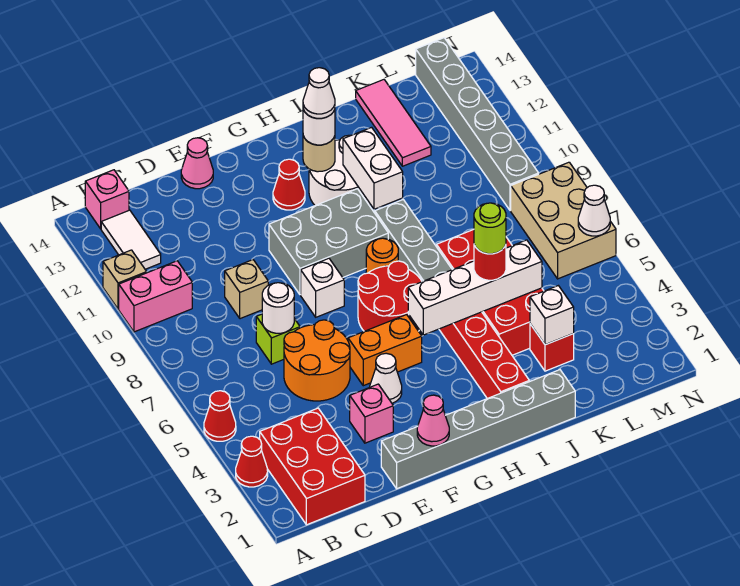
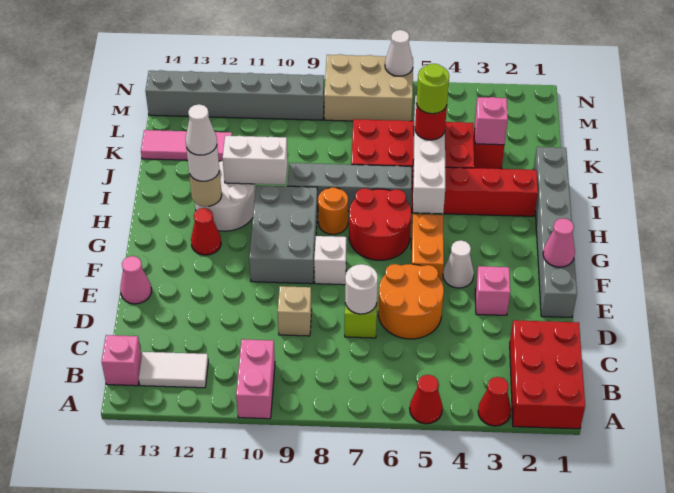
tan 1x1 brick [103,250,147,309] -> none
red 2x3 brick [260,408,365,525] -> red 2x3 brick turned to [510,320,585,429]
white 1x1 brick [530,286,574,345] -> pink 1x1 brick [475,97,508,145]

